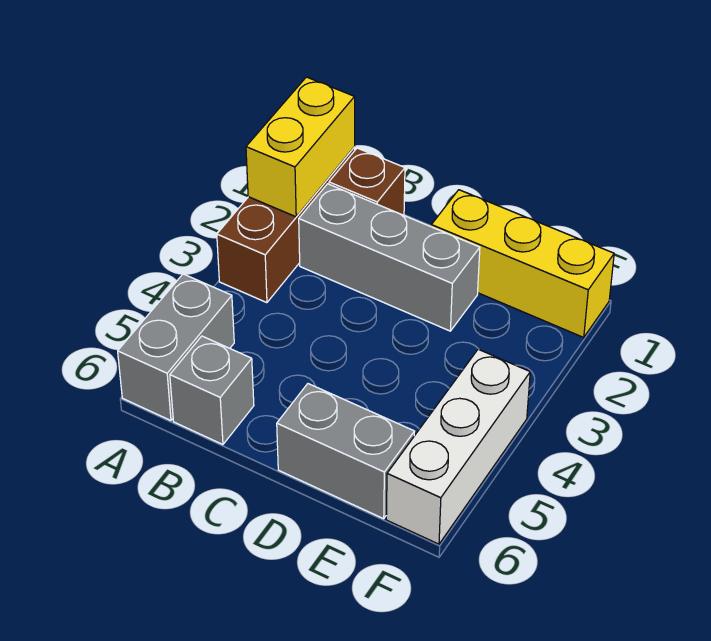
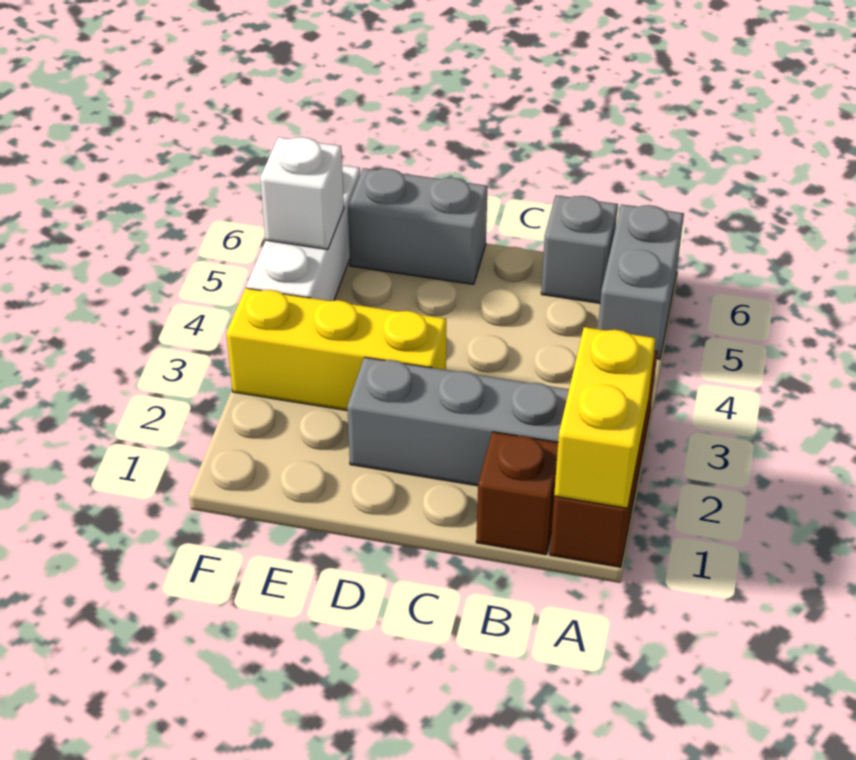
yellow 1x3 brick [431,190,614,337] -> yellow 1x3 brick moved to [226,288,446,410]
none -> white 1x1 brick [260,137,344,249]

